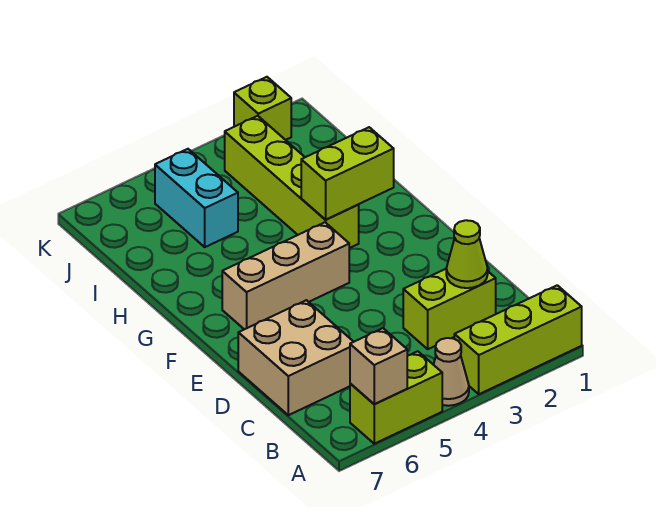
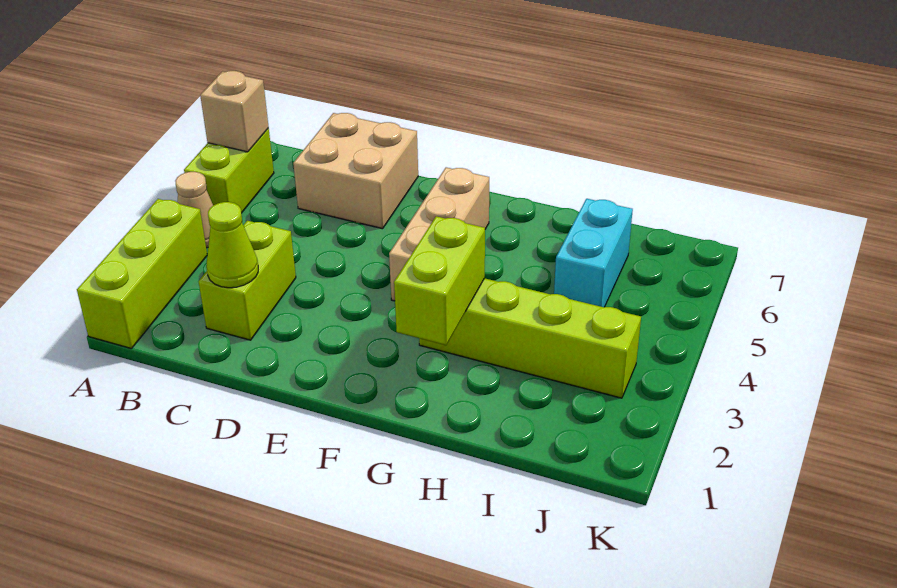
cyan 1x2 brick [155,149,238,247] -> cyan 1x2 brick turned to [554,199,633,307]
lime 1x1 brick [234,77,291,140] -> none

